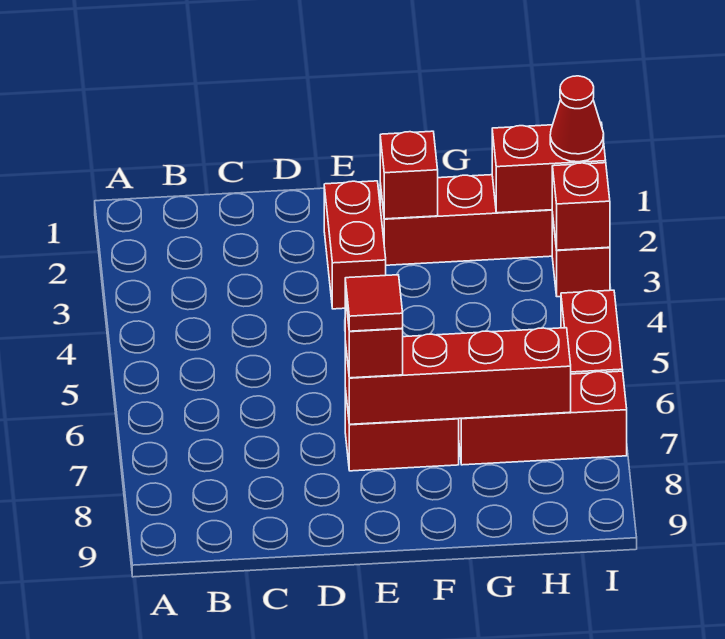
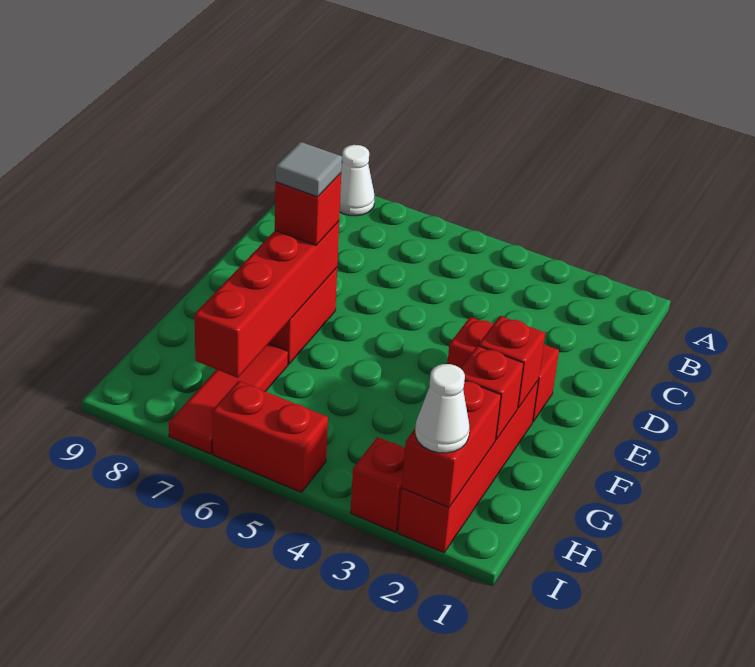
none -> white 1x1 cone [340,145,375,216]
red 1x1 tile [345,275,403,331] -> grey 1x1 tile [275,142,342,197]
red 1x3 brick [459,371,627,465] -> red 1x3 tile [168,344,288,454]
red 1x1 cone [550,76,604,162] -> white 1x1 cone [415,364,469,453]
red 1x1 brick [552,163,610,250] -> red 1x1 brick moved to [461,346,524,440]

